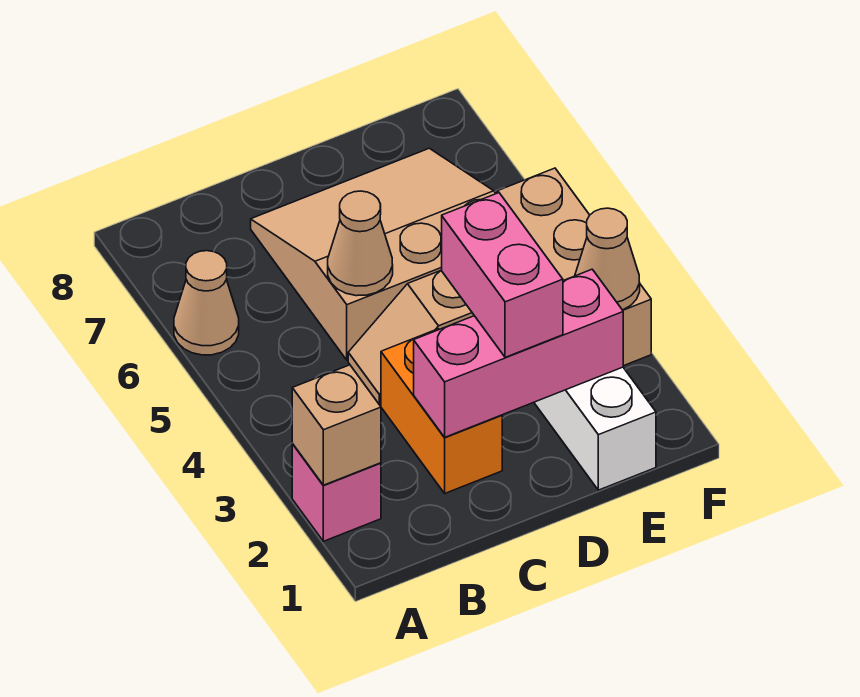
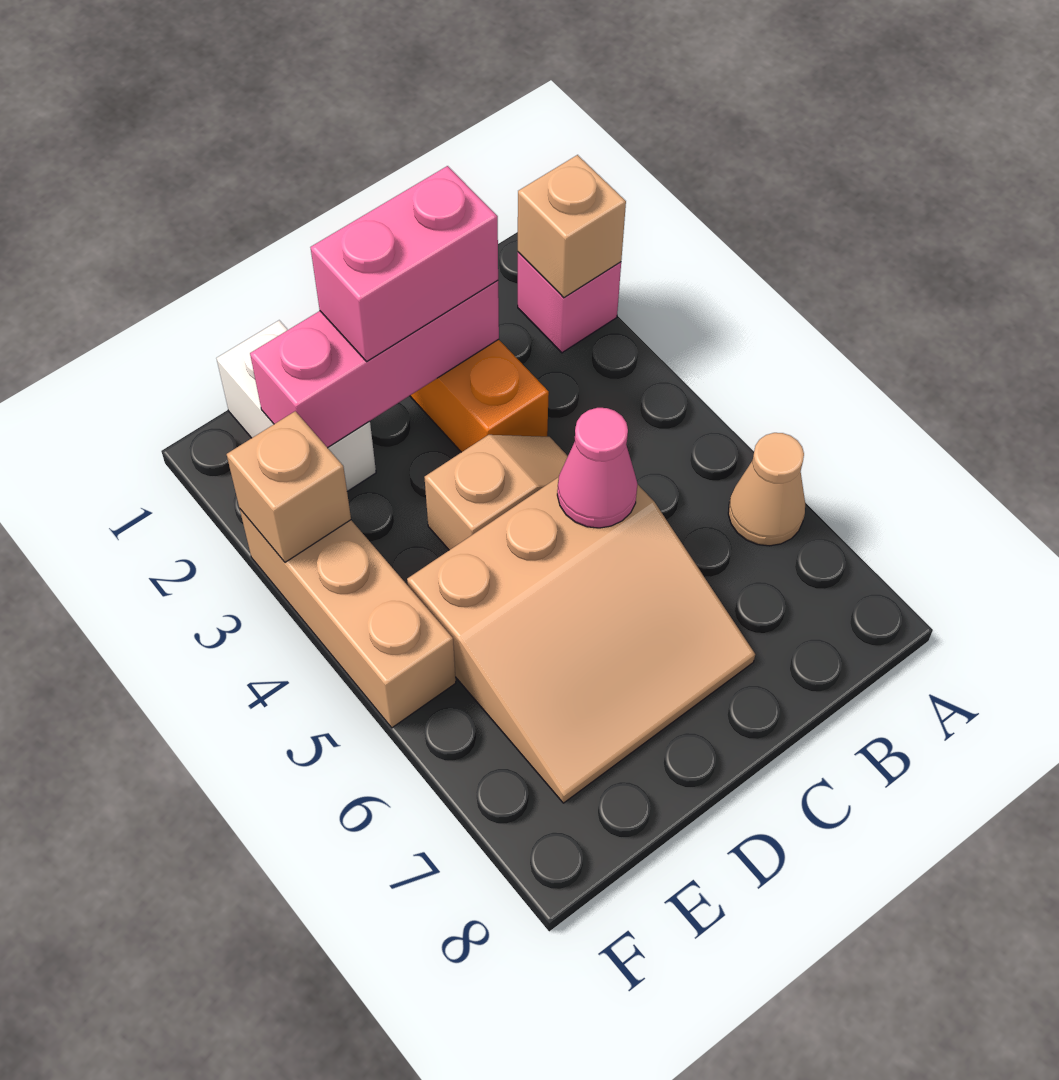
tan 1x1 cone [328,191,393,296] -> pink 1x1 cone [557,408,638,528]
pink 1x2 brick [441,193,563,357] -> pink 1x2 brick turned to [310,166,498,361]
tan 1x1 cone [575,208,640,310] -> tan 1x1 brick [227,411,351,562]

